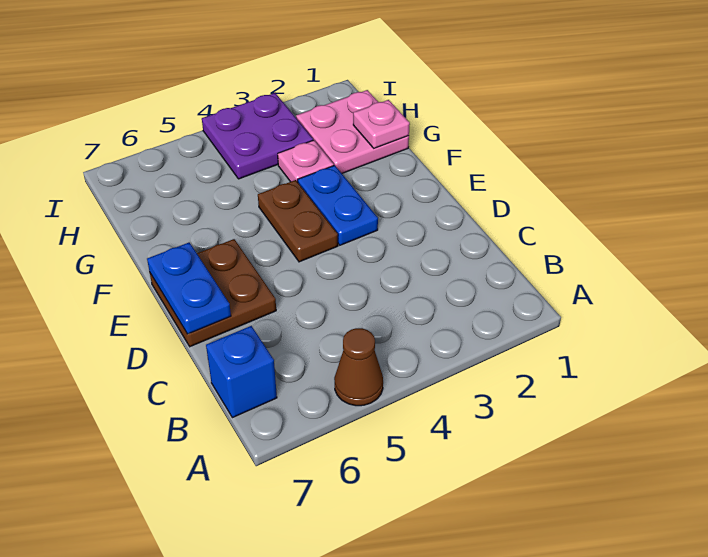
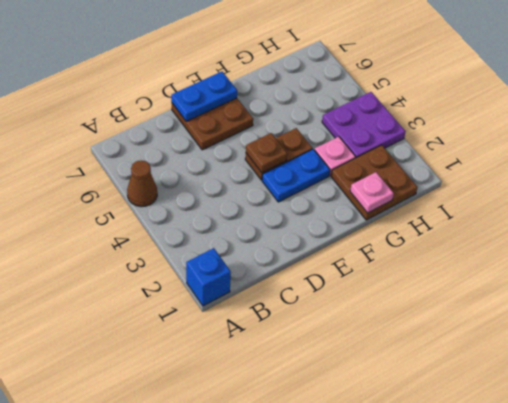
blue 1x1 brick [206,326,277,418] -> blue 1x1 brick moved to [186,248,231,306]
none -> brown 1x1 plate [246,133,287,173]
pink 2x2 plate [296,90,409,173] -> brown 2x2 plate [331,145,418,220]

